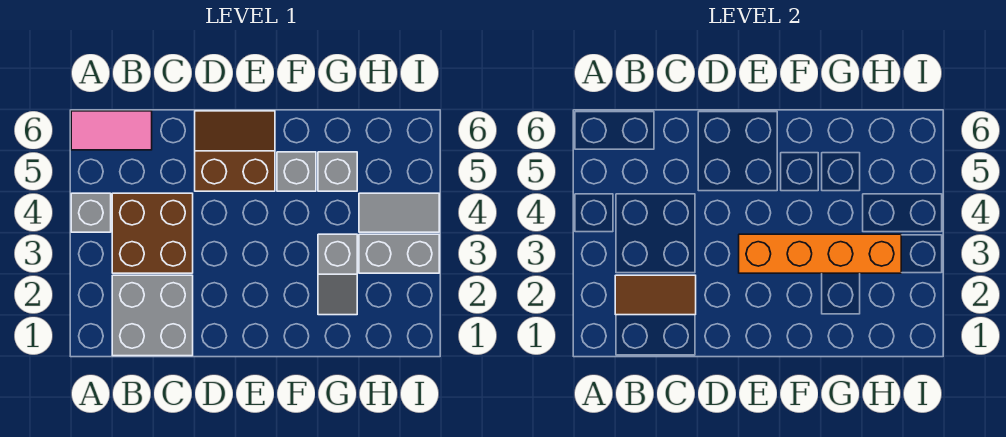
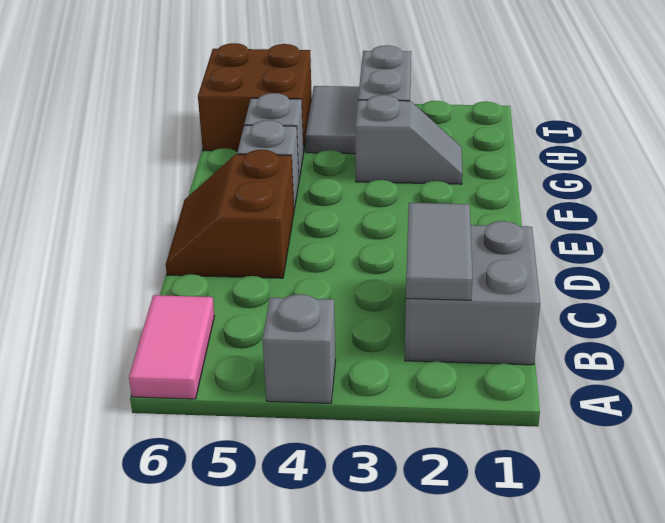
brown 1x2 tile [615,275,696,315] -> grey 1x2 tile [406,203,473,300]
brown 2x2 brick [112,193,193,273] -> brown 2x2 brick moved to [198,43,312,152]
orange 1x4 brick [739,234,901,273] -> none

